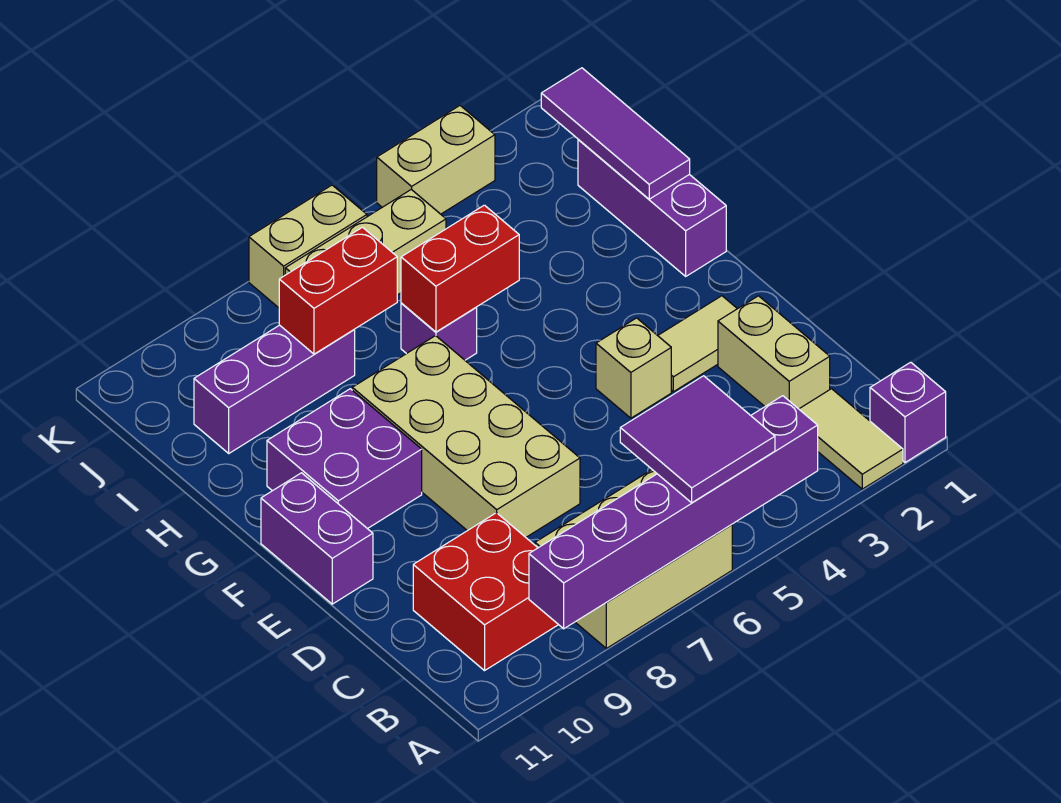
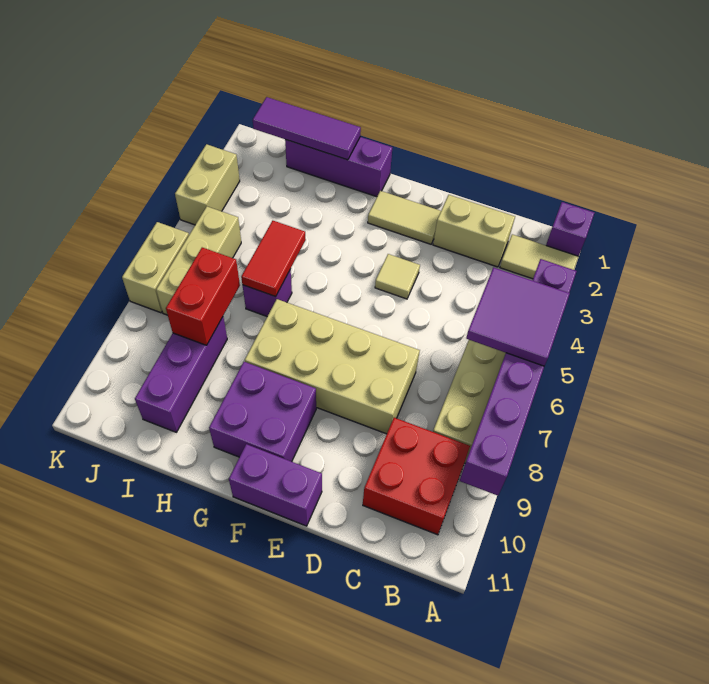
tan 1x2 tile [658,296,737,392] -> tan 1x2 tile turned to [368,191,441,244]
tan 1x1 brick [596,318,671,418] -> tan 1x1 tile [375,254,420,299]
red 1x2 brick [401,205,519,332] -> red 1x2 tile [241,221,306,297]

